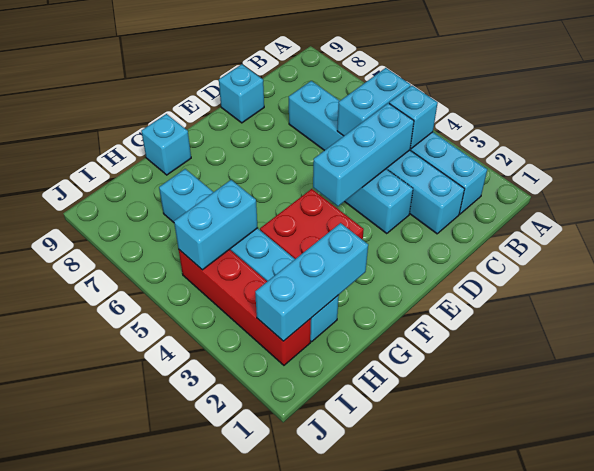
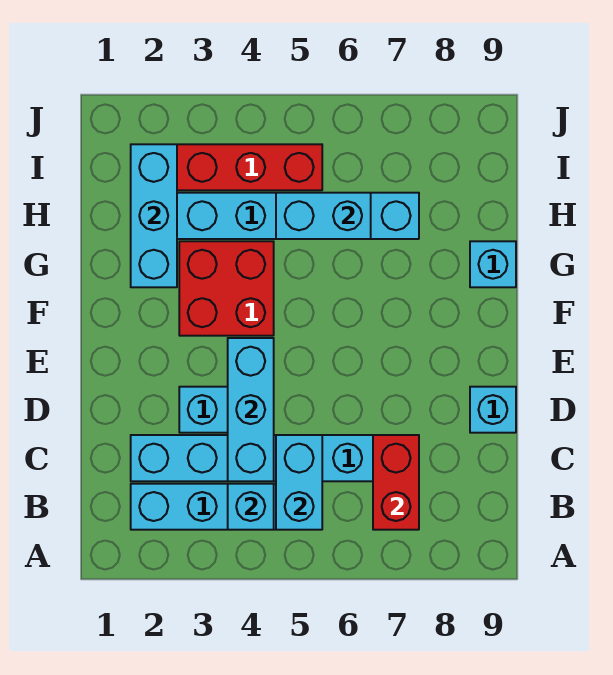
none -> red 1x2 brick [373,435,419,530]
cyan 1x2 brick [174,180,258,270] -> cyan 1x2 brick turned to [276,193,371,239]

